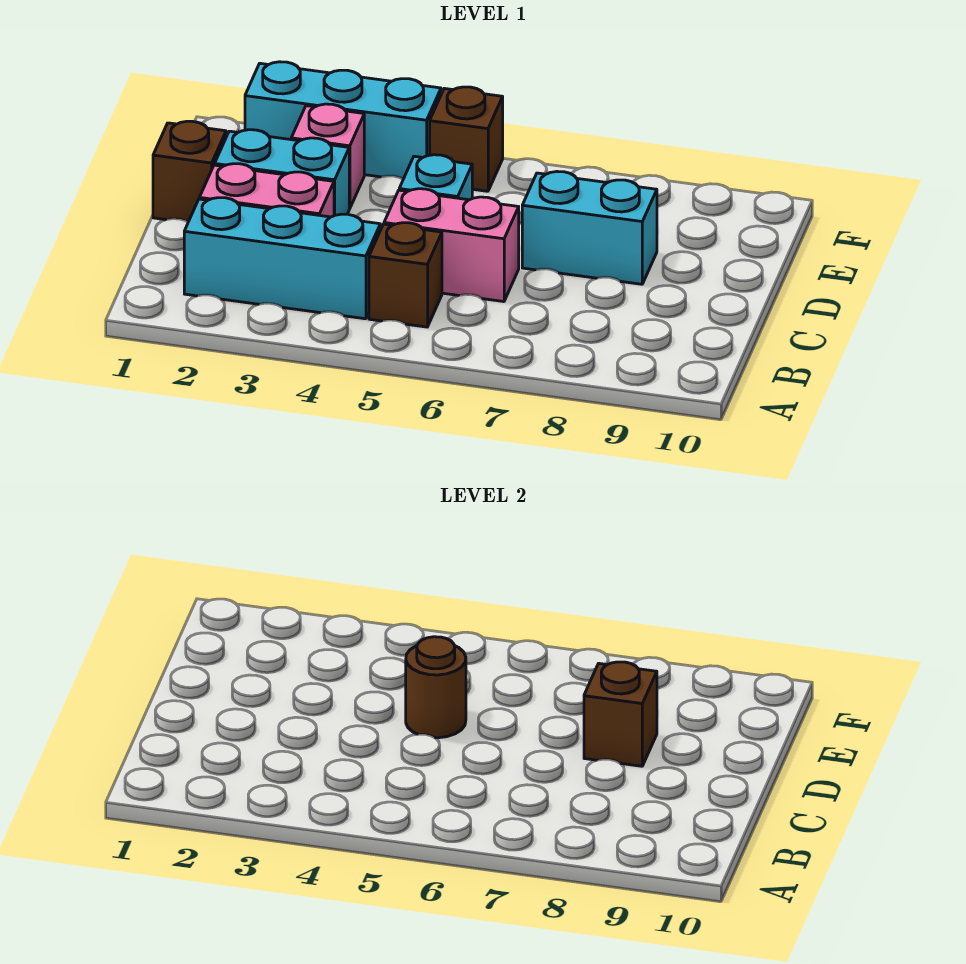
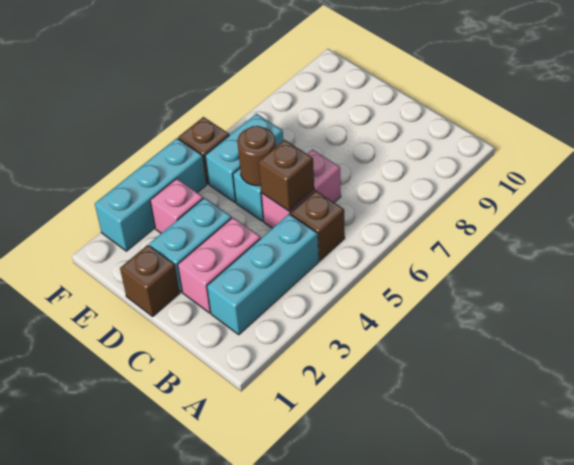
cyan 1x2 brick [522,172,657,284] -> cyan 1x2 brick moved to [205,114,283,202]
brown 1x1 brick [584,662,657,766] -> brown 1x1 brick moved to [259,140,314,211]

